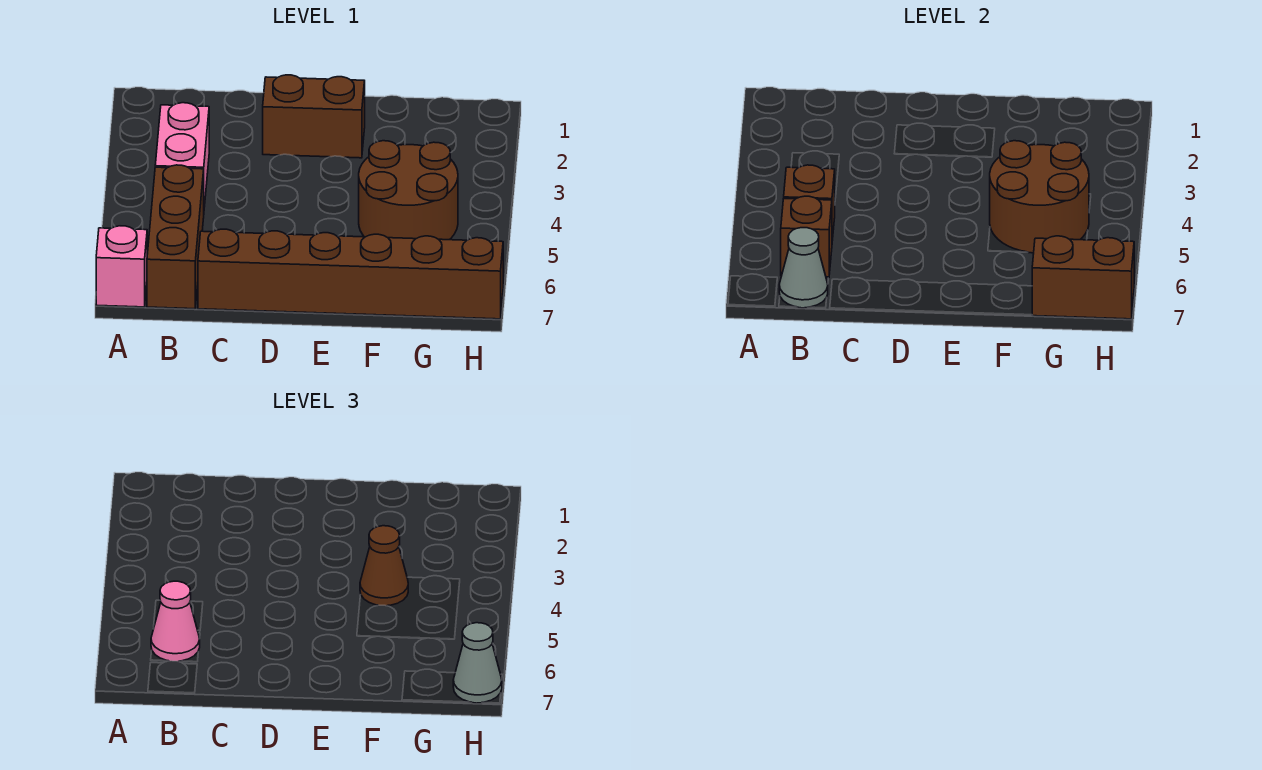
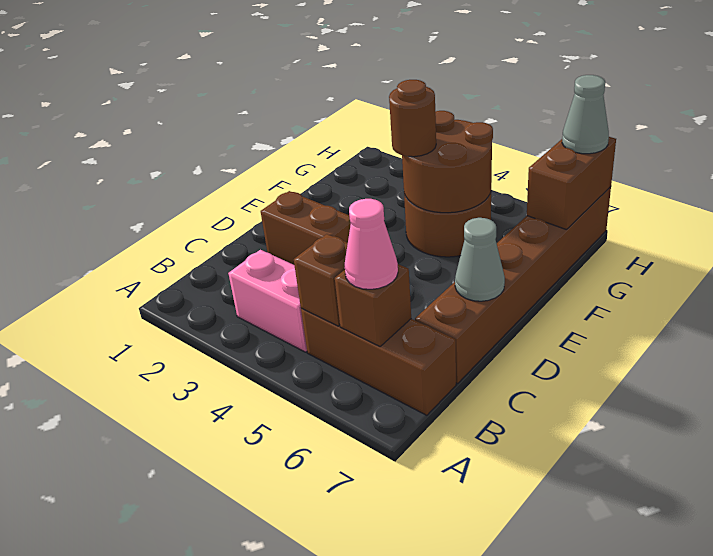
pink 1x1 brick [96,226,147,307] -> none
grey 1x1 cone [779,228,828,308] -> grey 1x1 cone moved to [455,218,505,301]
brown 1x2 brick [263,75,365,158] -> brown 1x2 brick turned to [261,191,351,265]
brown 1x1 cone [360,526,408,606] -> brown 1x1 round brick [389,80,436,157]

